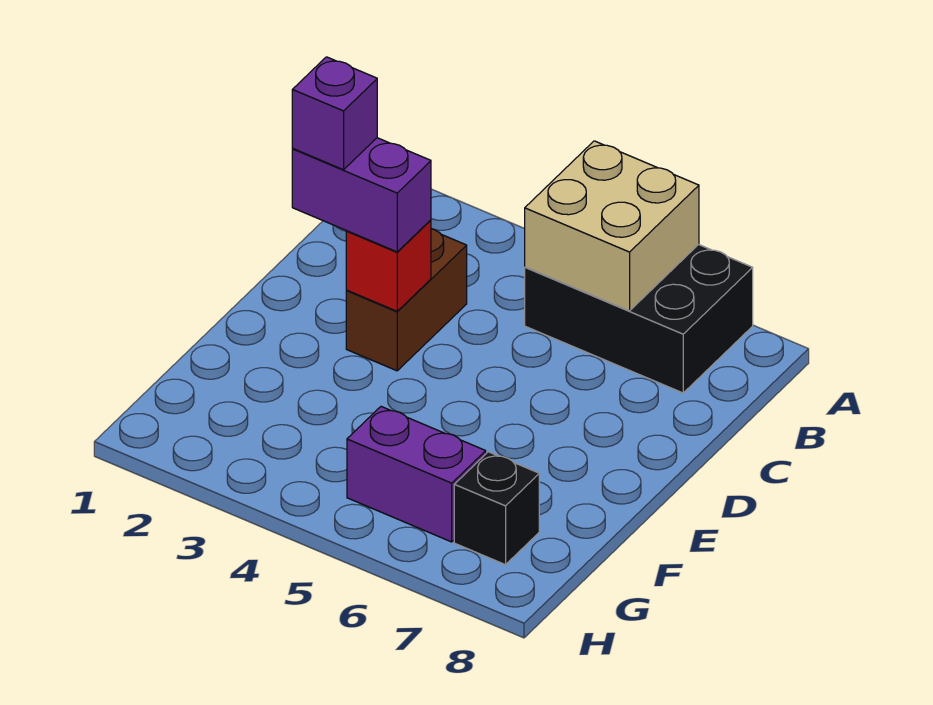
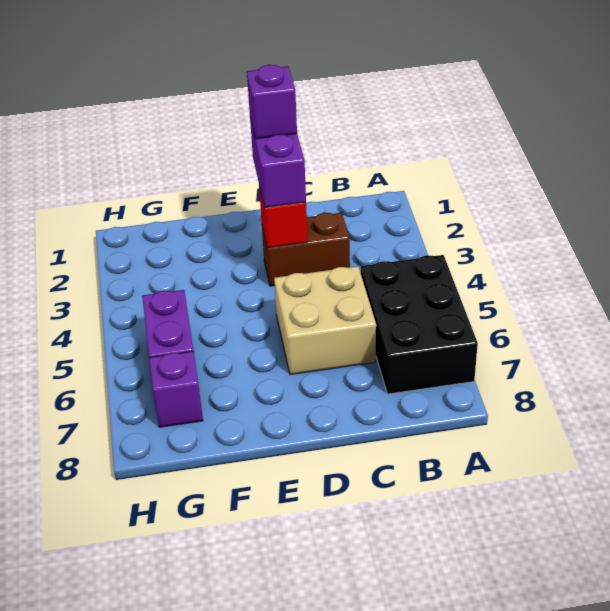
tan 2x2 brick [525,141,699,311] -> tan 2x2 brick moved to [274,266,376,375]
black 1x1 brick [454,452,539,565] -> purple 1x1 brick [149,351,203,427]

